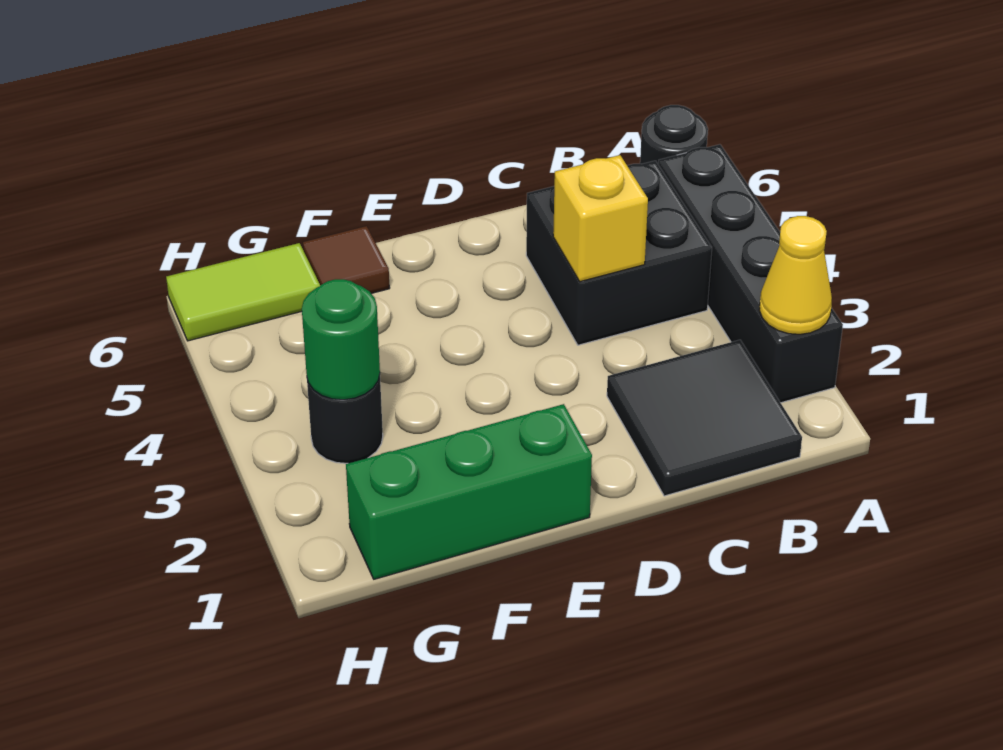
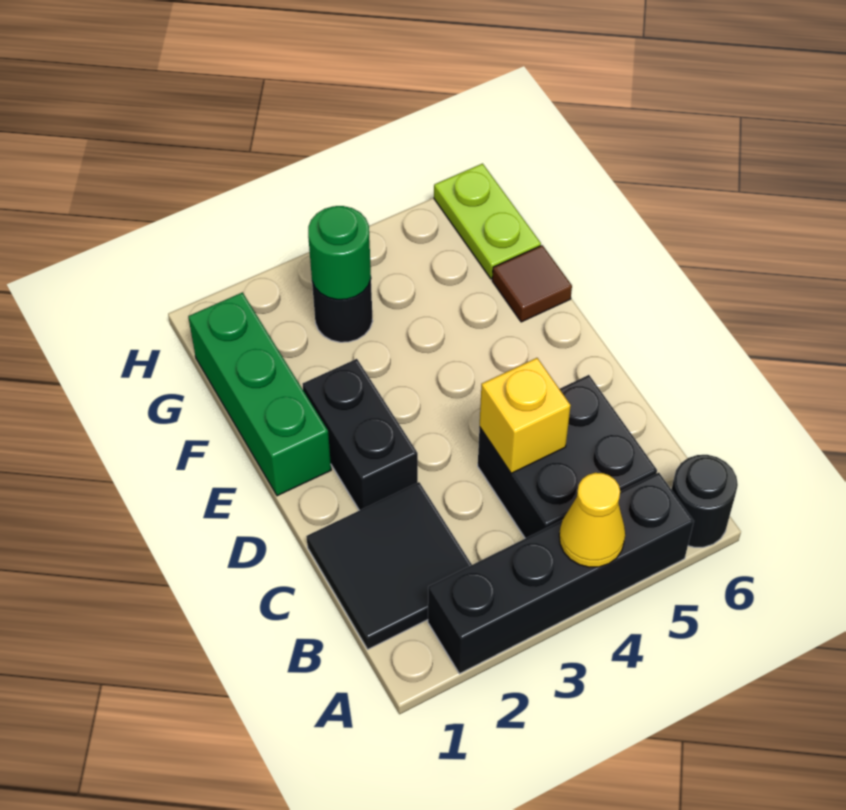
yellow 1x1 cone [759,216,832,334] -> yellow 1x1 cone moved to [559,473,625,567]
none -> black 1x2 brick [303,359,418,510]
lime 1x2 tile [166,243,320,341] -> lime 1x2 plate [434,164,541,279]

